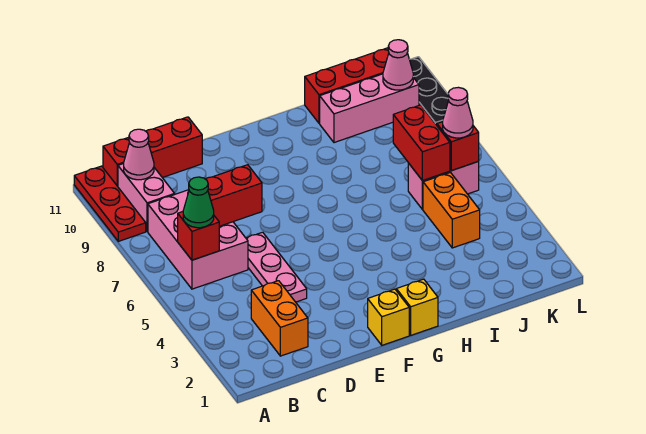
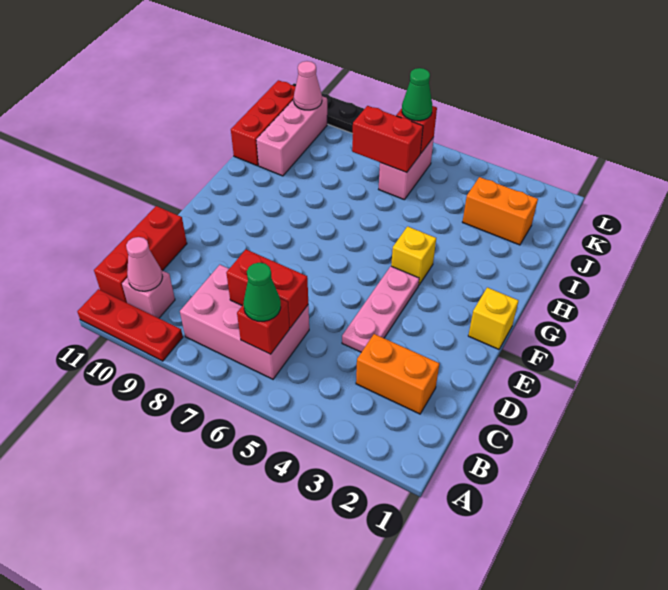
pink 1x2 brick [118,163,175,232] -> pink 1x1 brick [122,270,175,318]
red 1x2 brick [206,165,262,226] -> red 1x2 brick turned to [226,250,308,328]
pink 1x3 plate [246,232,307,302] -> pink 1x3 plate turned to [342,266,419,352]
yellow 1x1 brick [396,279,438,335] -> yellow 1x1 brick moved to [391,226,436,285]
orange 1x2 brick [423,173,480,248] -> orange 1x2 brick moved to [463,177,538,245]
pink 1x1 cone [443,87,473,138] -> green 1x1 cone [402,68,432,121]

